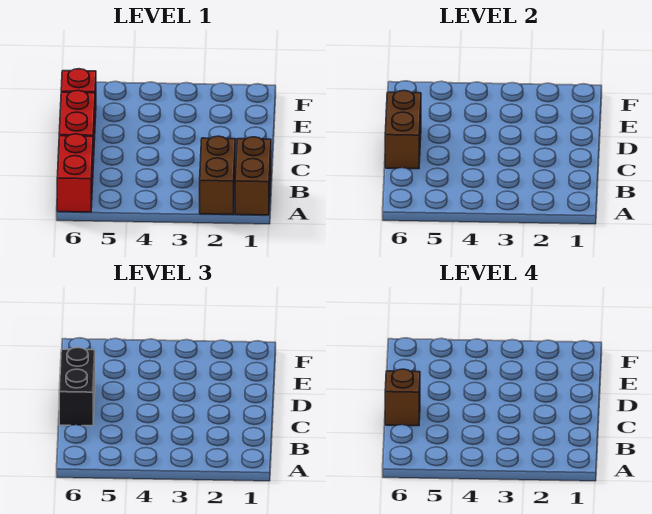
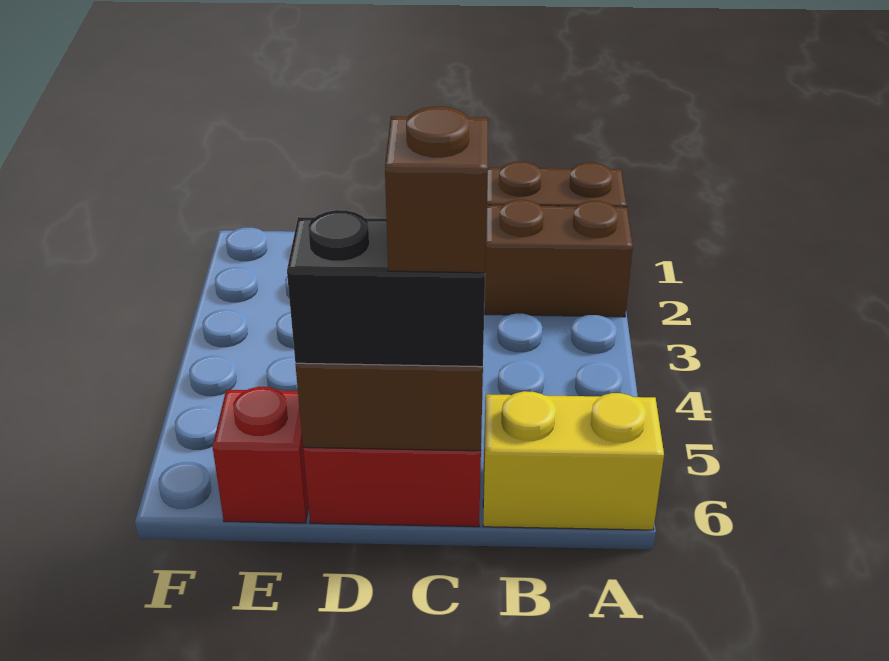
red 1x2 brick [57,134,93,212] -> yellow 1x2 brick [483,391,664,530]

